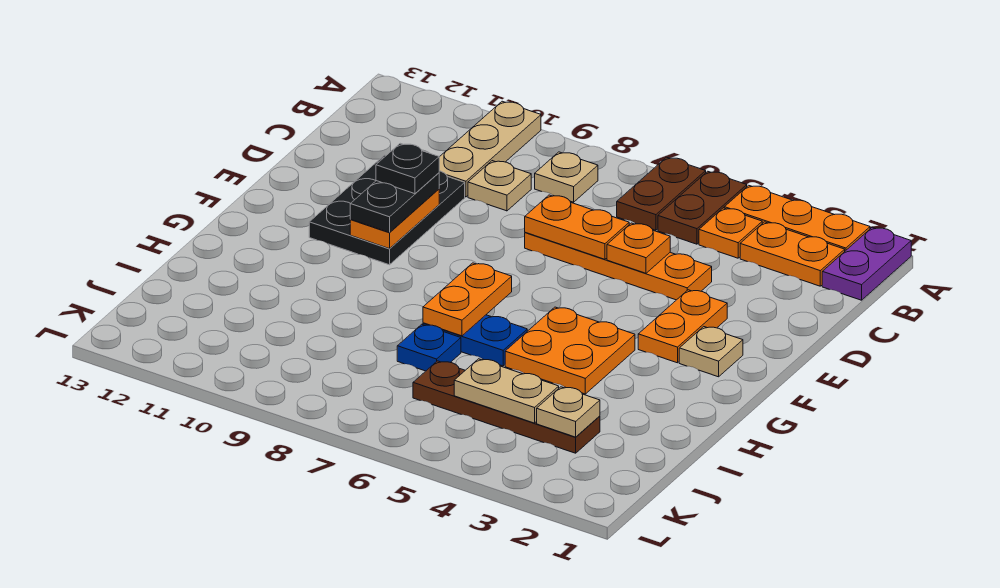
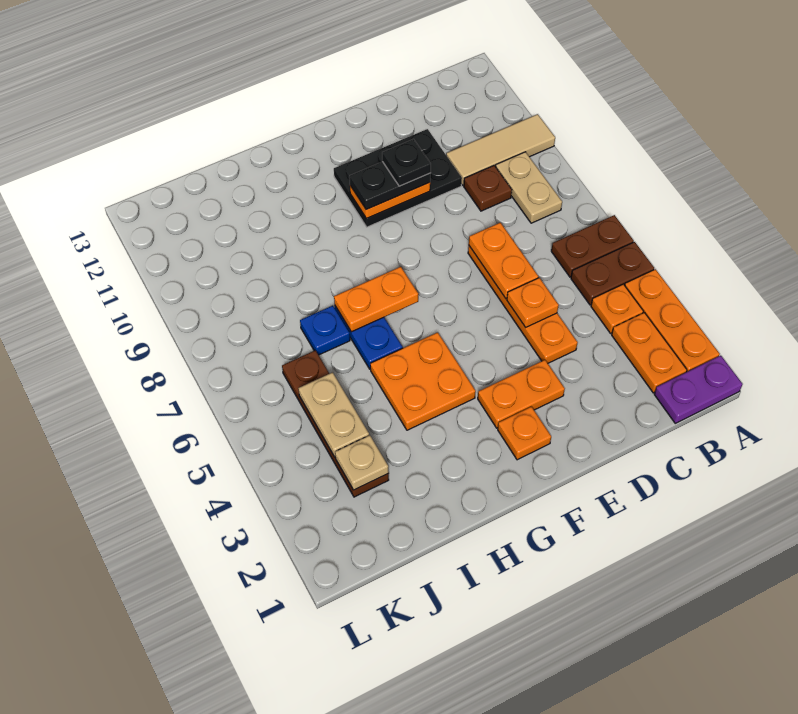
tan 1x3 plate [439,101,541,197] -> tan 1x3 tile [446,114,555,186]
tan 1x1 plate [535,152,598,202] -> tan 1x2 plate [496,152,562,223]
tan 1x1 plate [468,161,531,211] -> brown 1x1 plate [464,166,512,211]
tan 1x1 plate [679,327,743,377] -> orange 1x1 plate [498,407,551,460]

